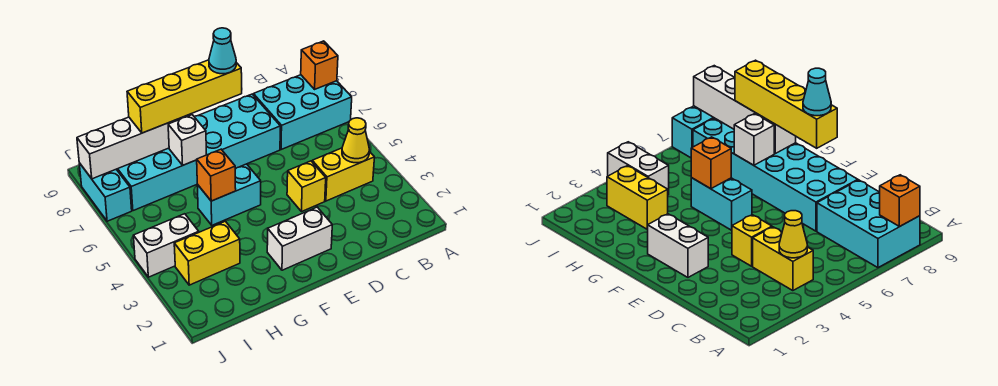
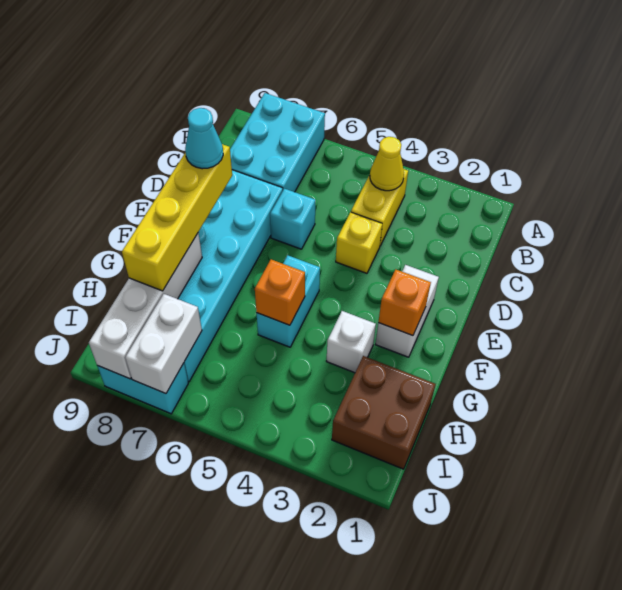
orange 1x1 brick [301,41,338,89] -> orange 1x1 brick moved to [378,270,431,336]
none -> cyan 1x1 brick [270,189,315,249]
white 1x1 brick [168,115,207,165] -> white 1x1 brick moved to [327,311,376,373]
none -> brown 2x2 brick [332,356,436,469]
yellow 1x2 brick [174,221,240,285] -> none
white 1x2 brick [133,214,199,277] -> white 1x2 brick moved to [125,294,202,394]

